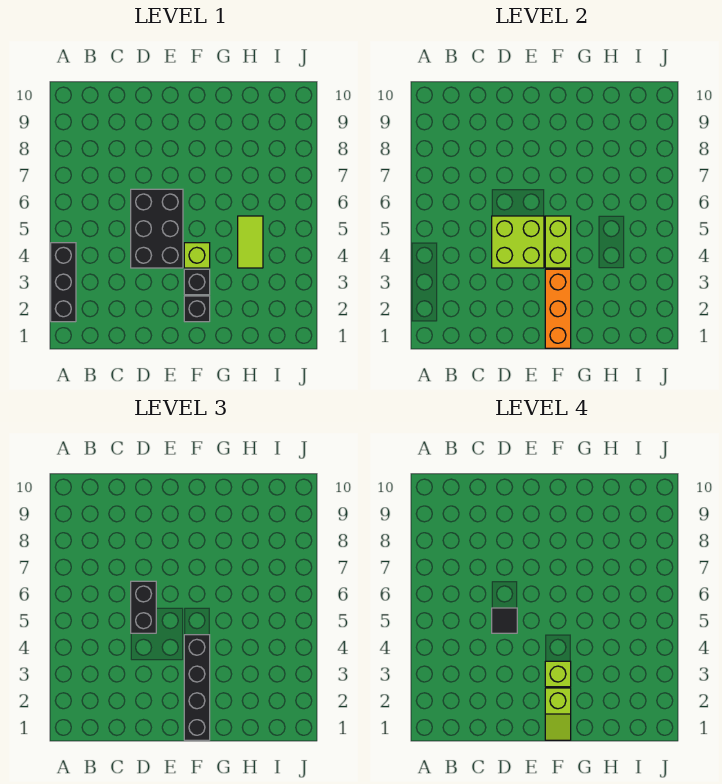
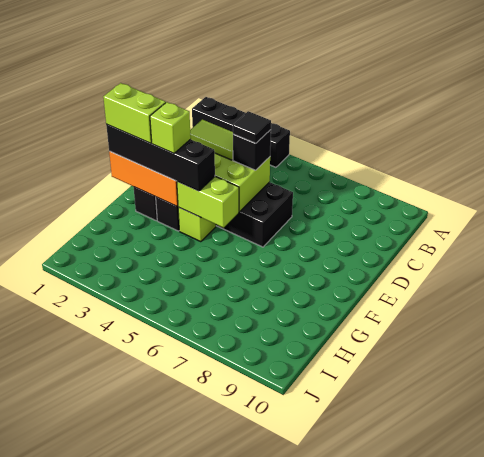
black 1x3 brick [51,243,76,322] -> black 1x4 brick [192,97,290,167]
black 1x2 brick [131,581,156,633] -> black 1x1 brick [233,130,271,170]
lime 1x2 slope [545,688,571,740] -> lime 1x2 brick [103,83,166,143]
lime 1x2 tile [238,216,263,268] -> lime 1x2 tile moved to [190,120,233,160]

